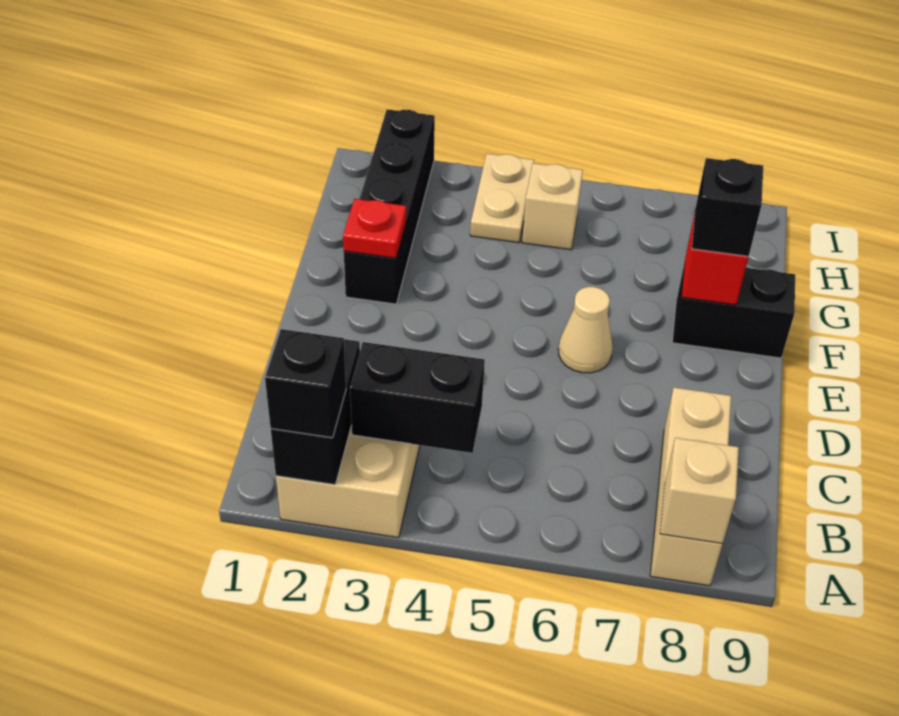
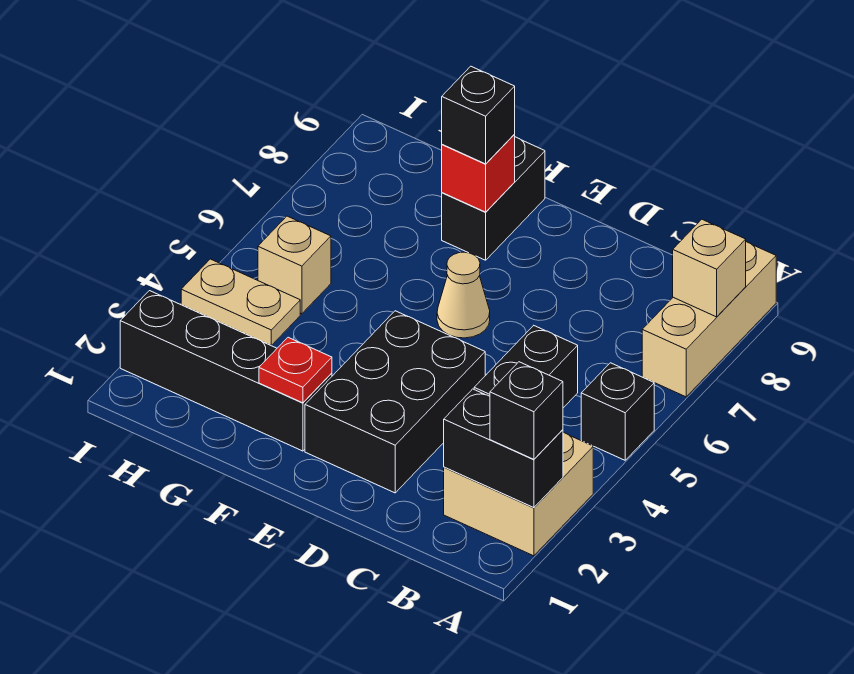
none -> black 1x1 brick [581,363,654,460]
tan 1x3 brick [650,388,731,586] -> tan 1x3 brick turned to [642,242,776,397]
none -> black 2x3 brick [305,311,485,493]

